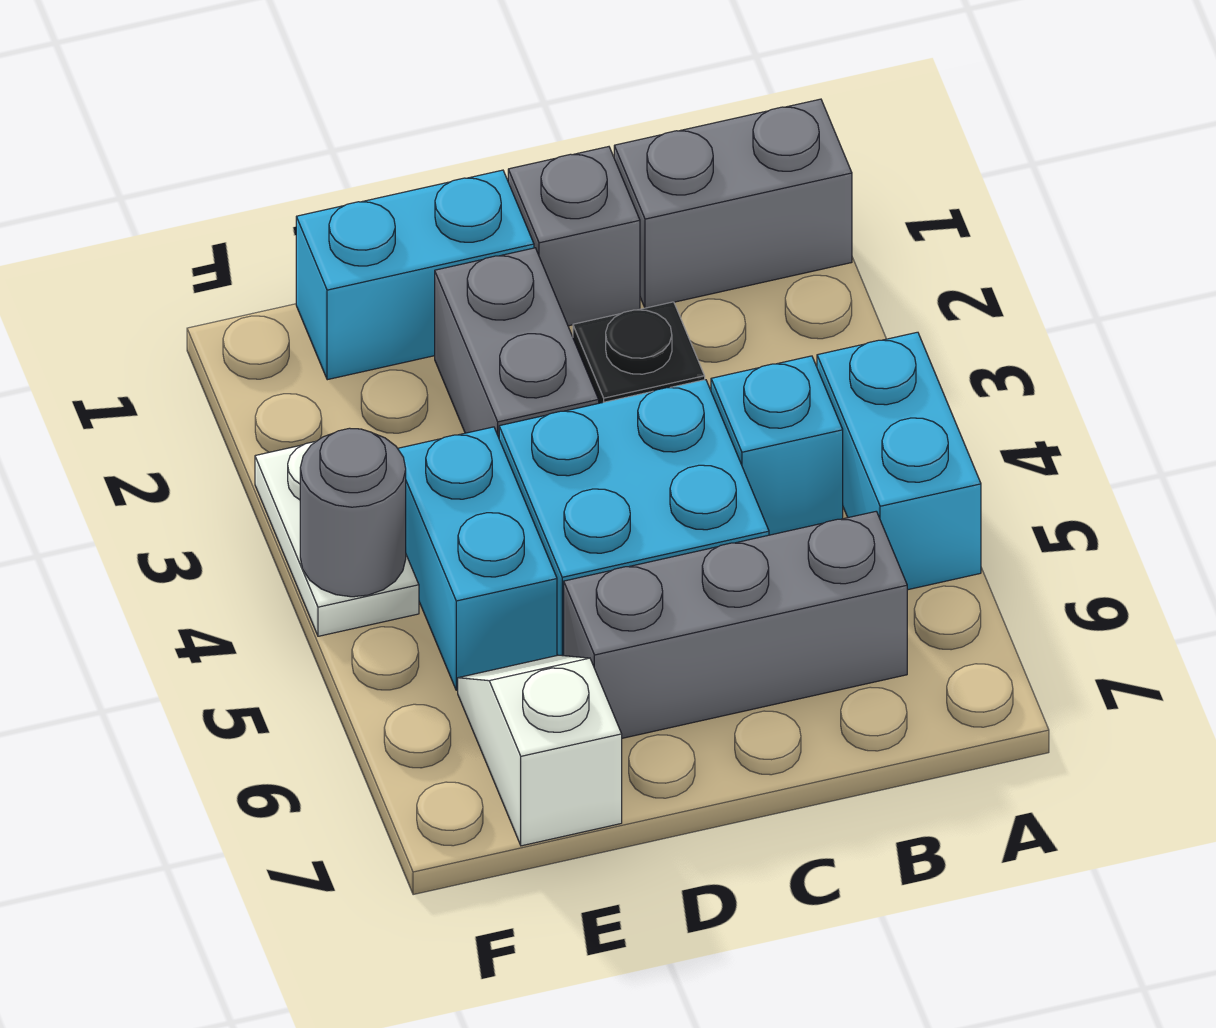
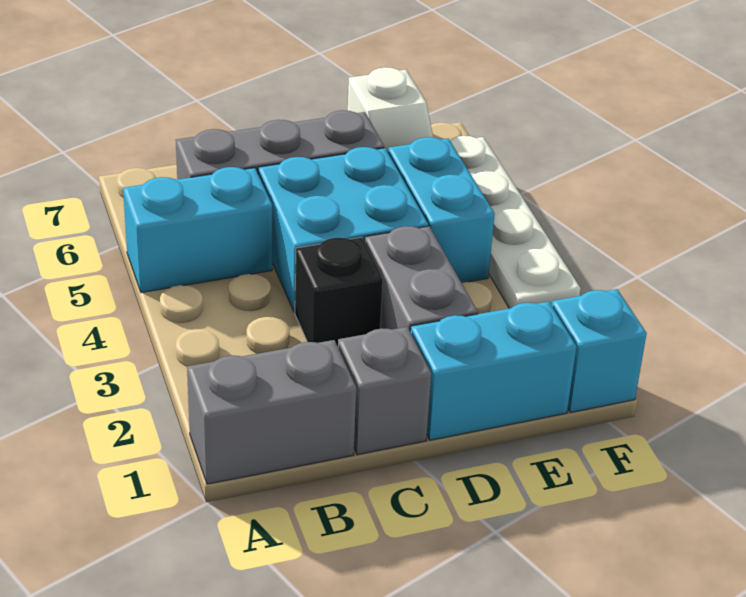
cyan 1x2 brick [817,332,981,590] -> cyan 1x2 brick turned to [123,167,272,293]
cyan 1x1 brick [711,356,843,535] -> cyan 1x1 brick moved to [552,289,647,412]
white 1x2 plate [255,441,419,636] -> white 1x4 plate [450,136,581,308]
grey 1x1 round brick [300,428,406,597] -> none

